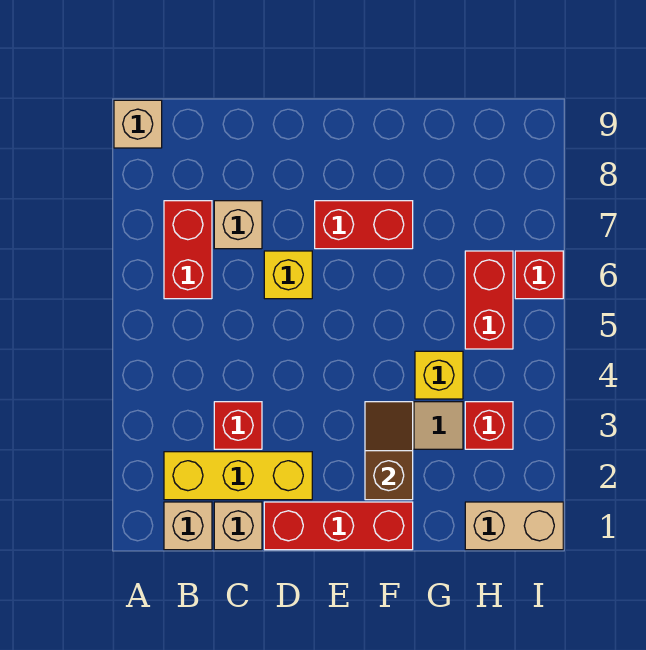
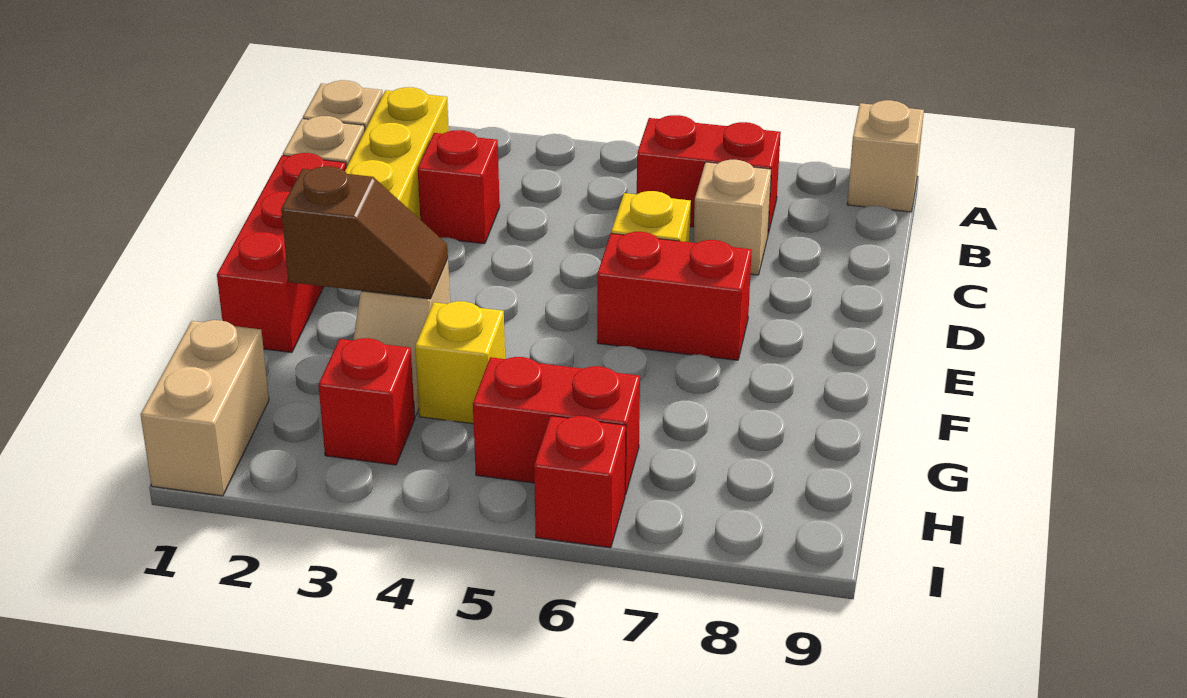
red 1x2 brick [315,201,413,249] -> red 1x2 brick turned to [597,232,752,360]

